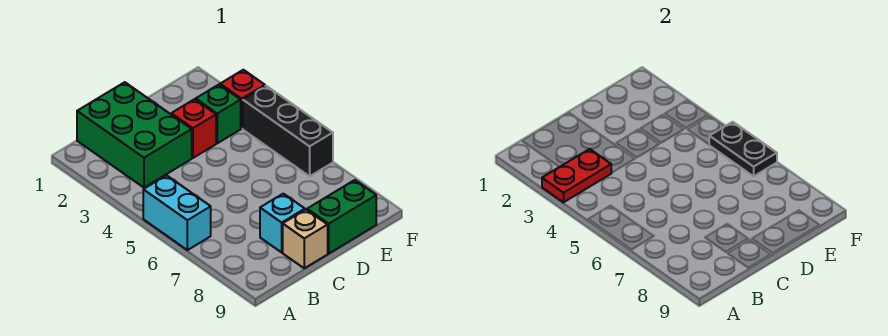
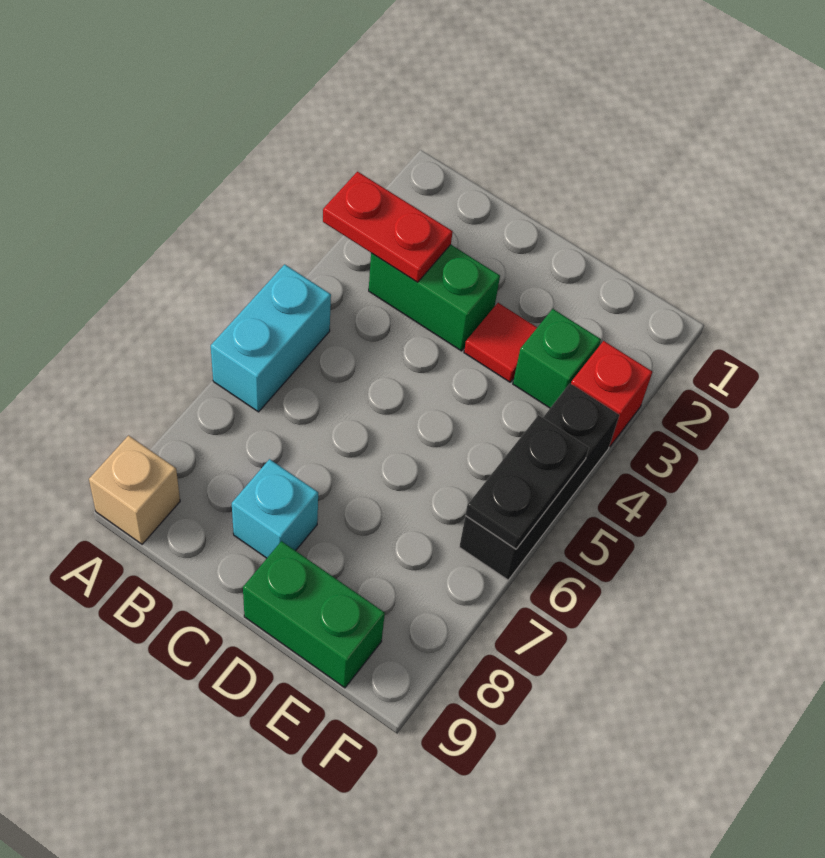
green 2x3 brick [77,82,192,188] -> green 1x2 brick [369,245,500,351]
tan 1x1 brick [283,210,328,268] -> tan 1x1 brick moved to [89,435,180,544]
red 1x1 brick [171,99,216,158] -> red 1x1 tile [464,303,537,382]

